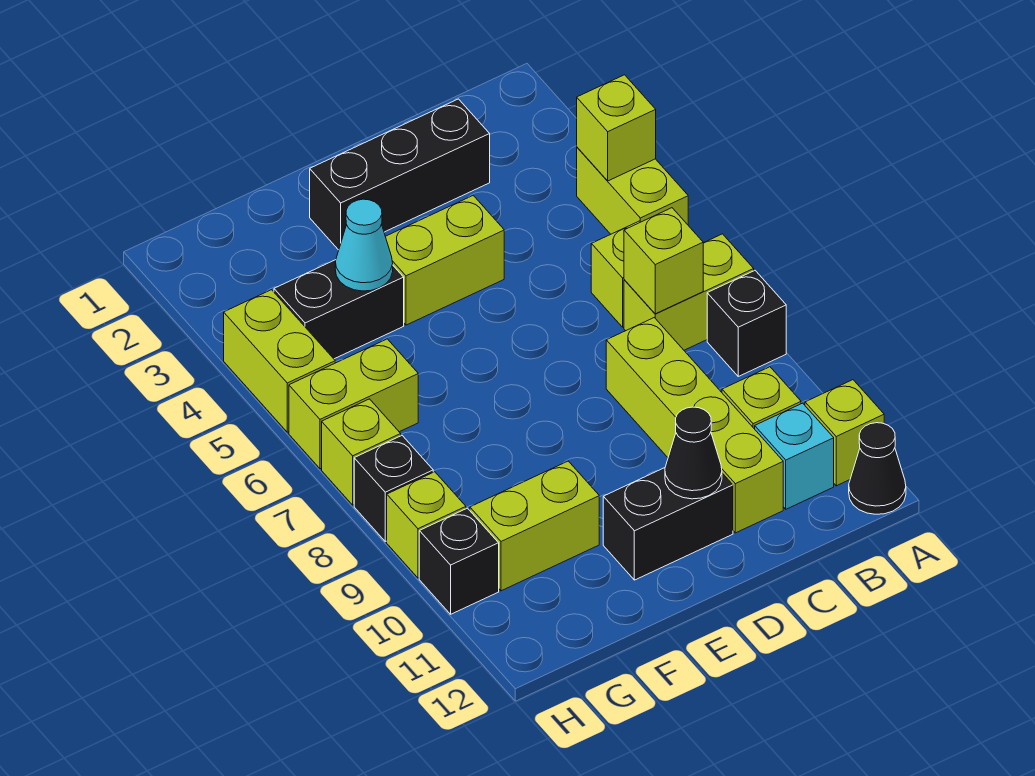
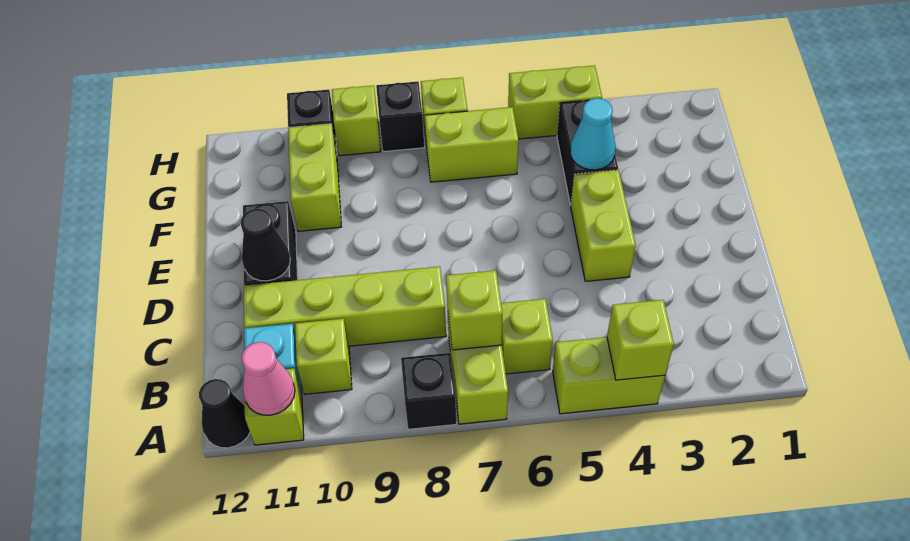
none -> pink 1x1 cone [242,342,295,415]
black 1x3 brick [310,99,490,250] -> none
lime 1x2 brick [289,339,418,469] -> lime 1x2 brick turned to [425,107,519,182]

